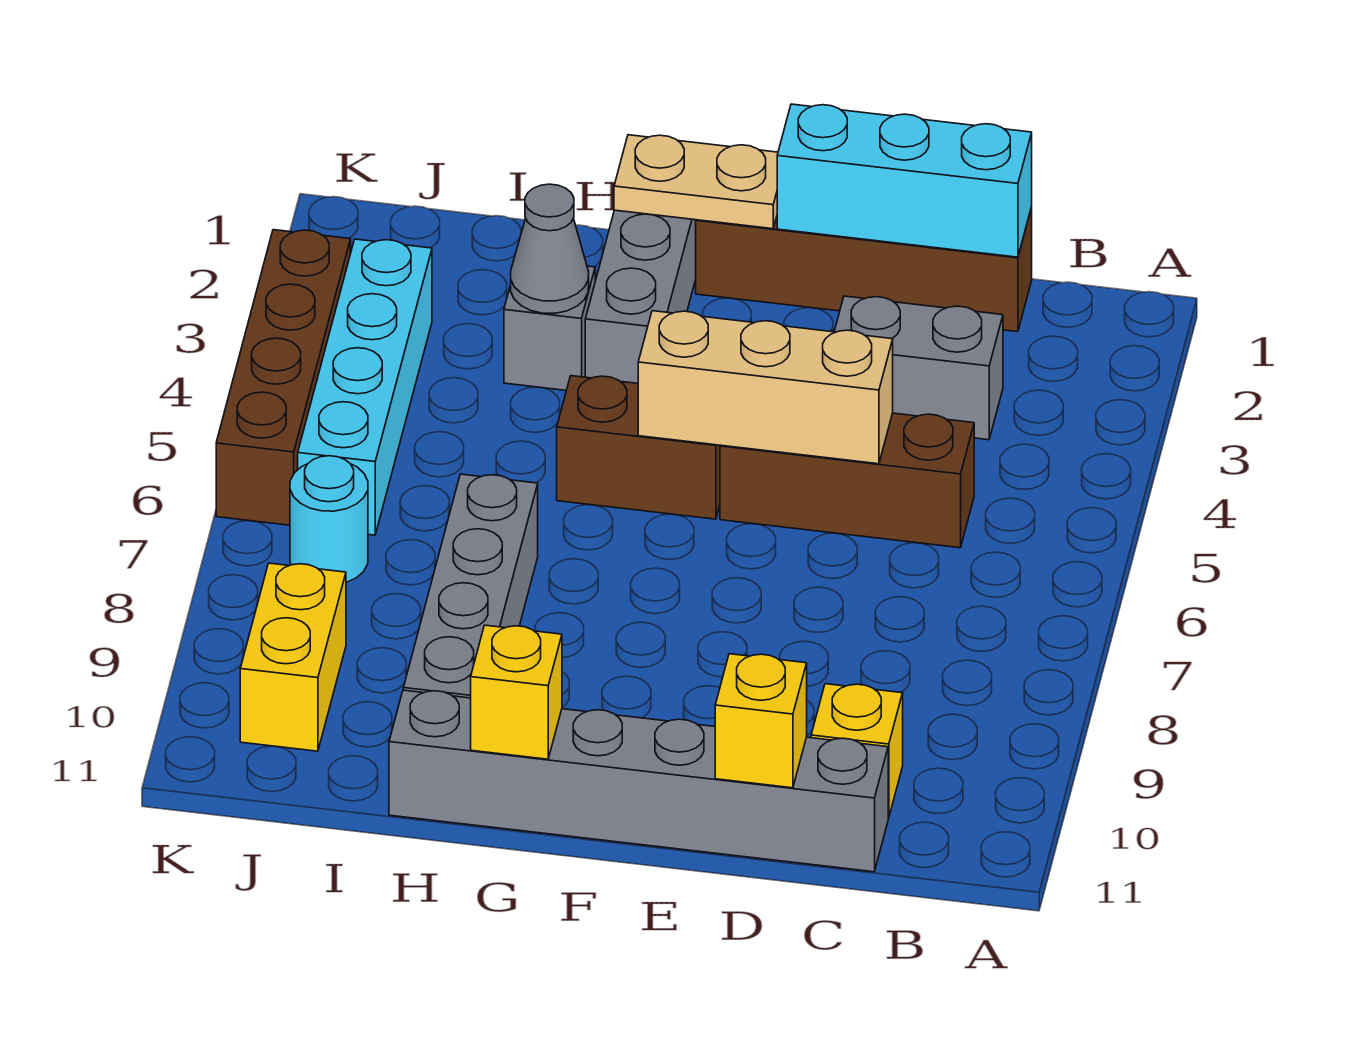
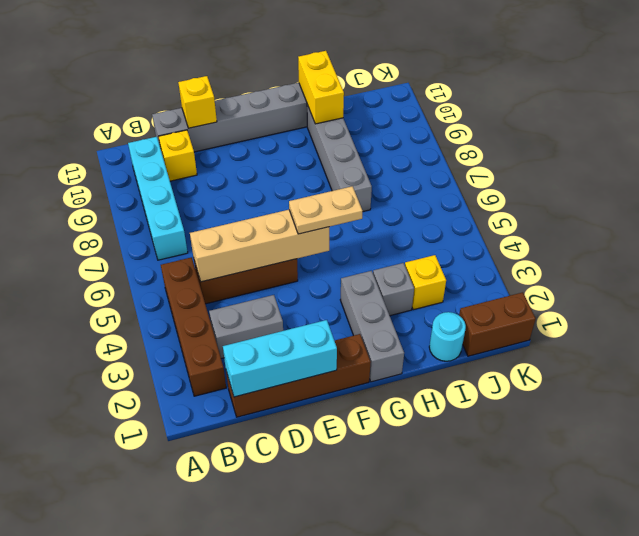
tan 1x3 brick [638,311,893,464] -> tan 1x4 brick [190,210,329,282]
tan 1x2 plate [614,135,778,229] -> tan 1x2 plate moved to [289,186,363,234]
brown 1x2 brick [557,376,720,519] -> brown 1x2 brick moved to [459,292,536,356]
yellow 1x1 brick [471,625,562,759] -> yellow 1x1 brick moved to [405,255,446,310]
grey 1x1 cone [511,184,589,313] -> none
cyan 1x4 brick [298,239,432,535] -> cyan 1x4 brick moved to [128,137,188,260]
cyan 1x1 round brick [290,456,368,582] -> cyan 1x1 round brick moved to [429,312,466,361]
yellow 1x2 brick [240,563,346,751] -> yellow 1x2 brick moved to [298,51,344,124]
brown 1x4 brick [216,230,351,525] -> brown 1x4 brick moved to [161,257,226,396]

